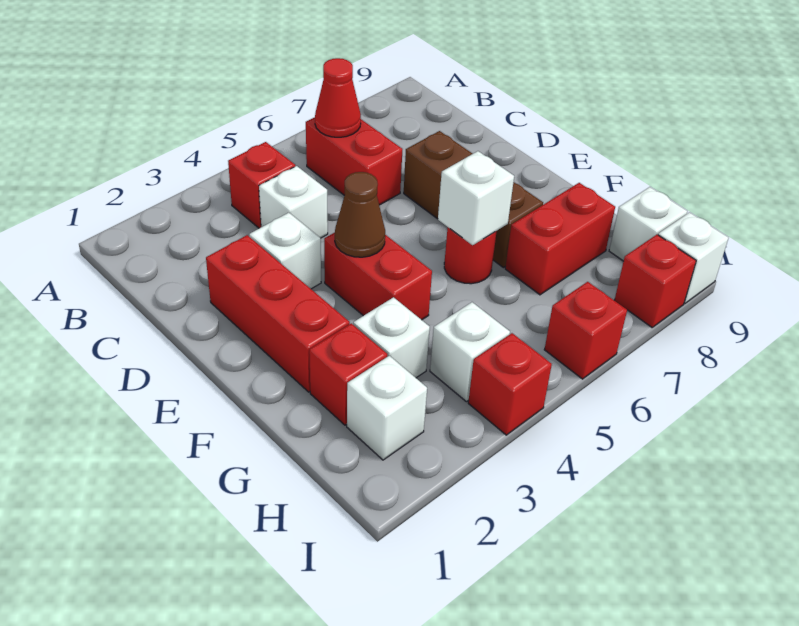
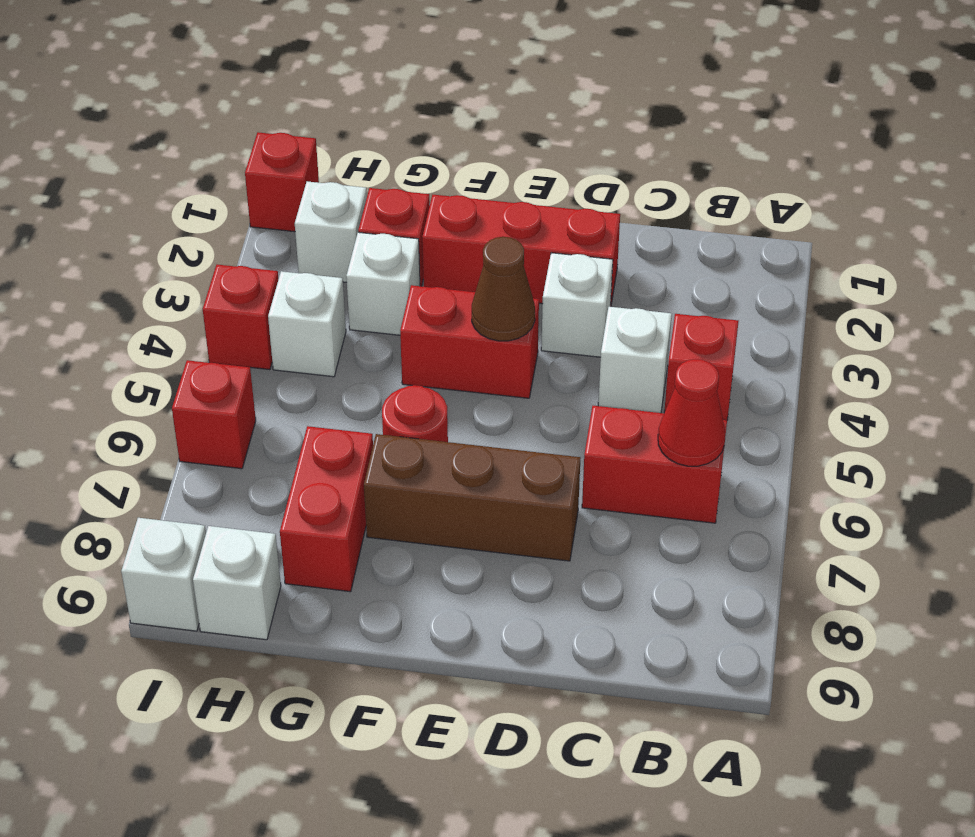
white 1x1 brick [438,151,514,245] -> none
red 1x1 brick [614,235,696,327] -> red 1x1 brick moved to [245,132,319,232]

